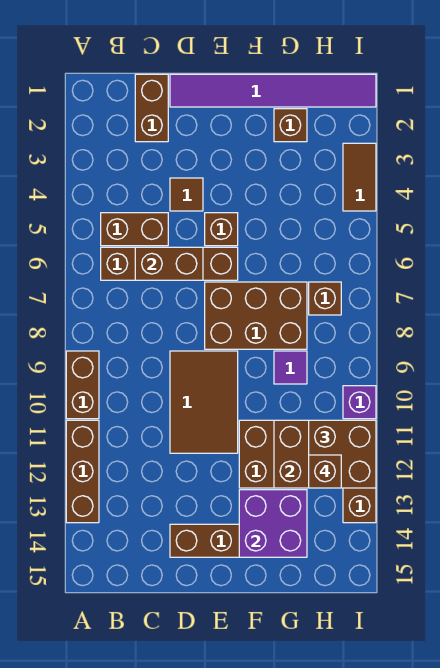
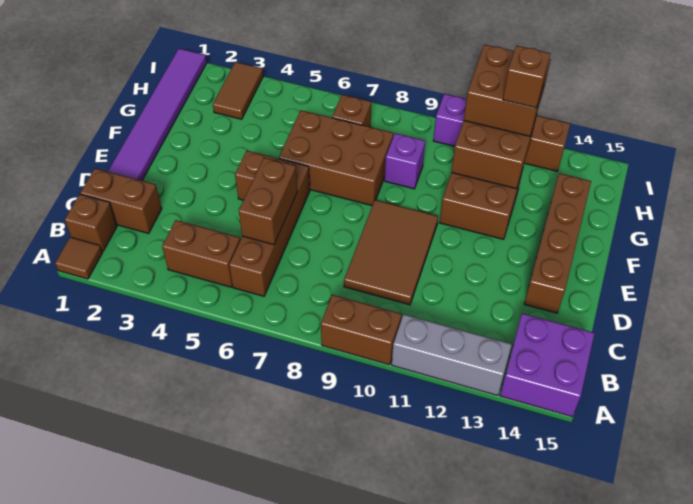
brown 1x3 brick [66,420,99,523] -> grey 1x3 brick [392,314,512,396]
brown 1x2 brick [101,213,168,246] -> brown 1x2 brick turned to [162,220,240,287]
brown 1x1 tile [170,178,203,211] -> brown 1x1 tile moved to [55,237,102,279]
brown 2x3 tile [170,351,238,453] -> brown 2x3 tile turned to [344,200,438,305]
brown 2x3 brick [205,282,307,349] -> brown 2x3 brick turned to [279,110,393,206]
purple 2x2 brick [239,490,307,557] -> purple 2x2 brick moved to [500,313,594,417]
brown 1x1 brick [274,109,307,142] -> brown 1x1 brick moved to [65,194,117,251]
purple 1x1 tile [274,351,307,384] -> purple 1x1 brick [385,133,425,189]
brown 1x2 tile [343,143,376,211] -> brown 1x2 tile turned to [213,62,263,119]

